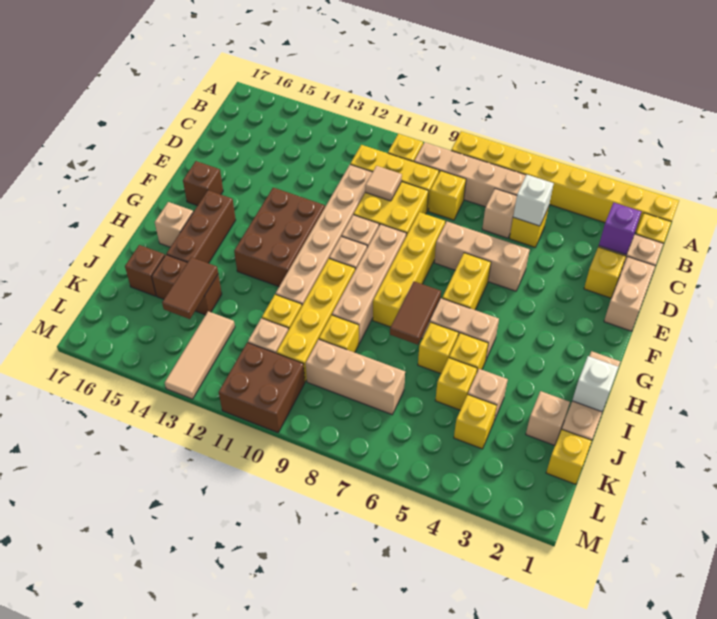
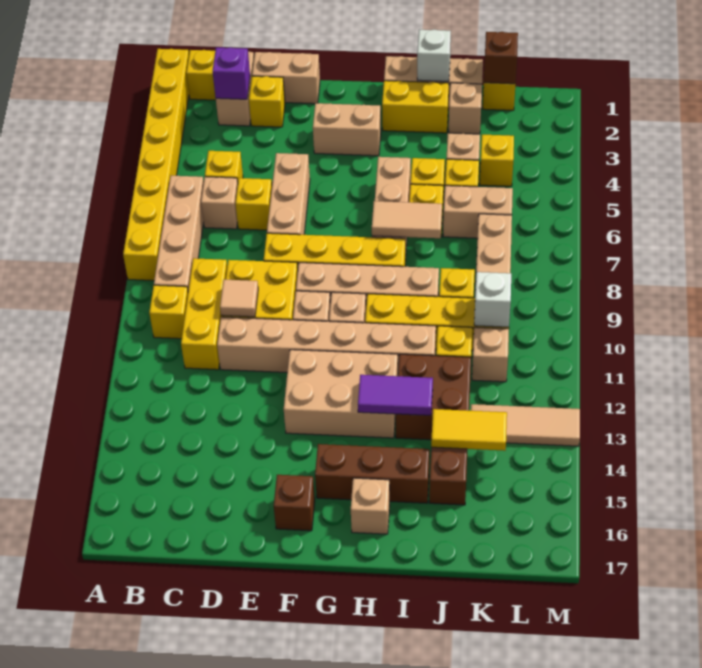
white 1x1 brick [513,175,554,226] -> white 1x1 brick moved to [474,272,511,327]
yellow 1x1 brick [429,171,466,220] -> yellow 1x1 brick moved to [235,178,272,230]
none -> tan 1x2 brick [313,103,381,156]
yellow 1x2 brick [442,253,491,310] -> yellow 1x2 brick moved to [382,81,449,133]
brown 2x3 brick [234,188,325,287] -> tan 2x3 brick [284,350,398,438]
brown 1x2 tile [390,281,441,345] -> tan 1x2 tile [372,201,442,238]
none -> purple 1x2 tile [358,375,433,415]
none -> tan 1x2 brick [443,186,513,238]
brown 1x2 tile [162,257,218,319] -> yellow 1x2 tile [431,409,507,451]
brown 1x1 brick [125,245,165,296] -> brown 1x1 brick moved to [484,32,518,84]
brown 2x2 brick [219,343,305,433] -> brown 2x2 brick moved to [396,354,471,440]

